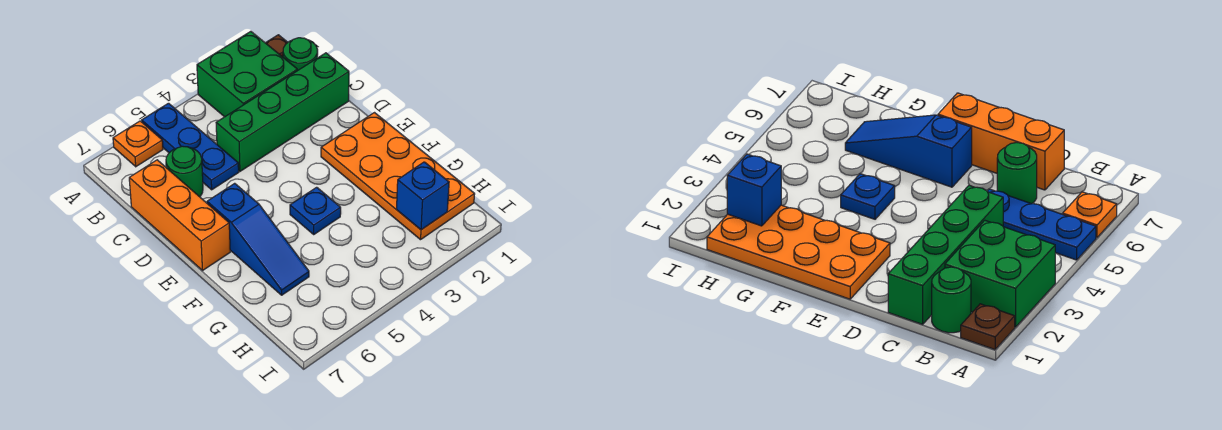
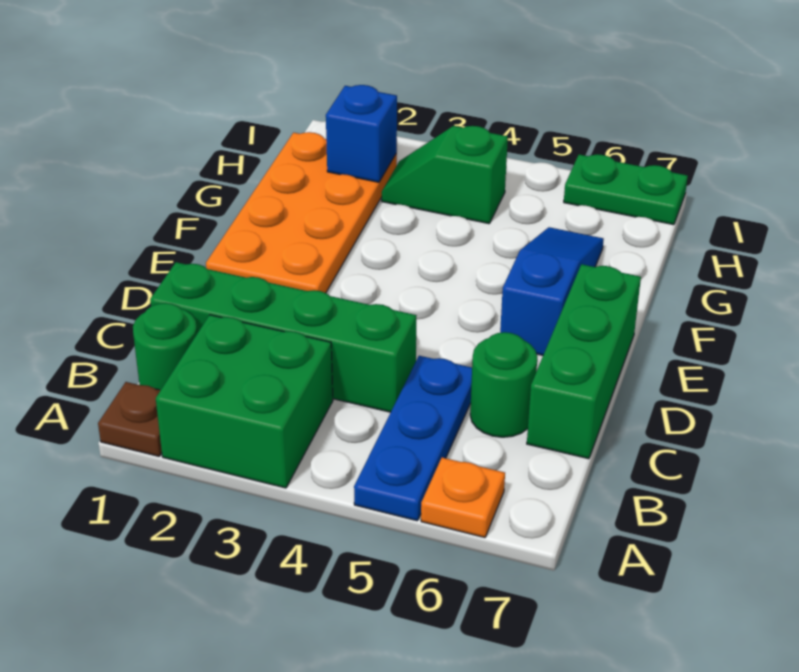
orange 1x3 brick [129,160,230,270] -> green 1x3 brick [527,264,641,459]
blue 1x1 plate [290,187,341,234] -> none
none -> green 1x2 slope [382,126,508,224]
none -> green 1x2 plate [564,154,688,225]

